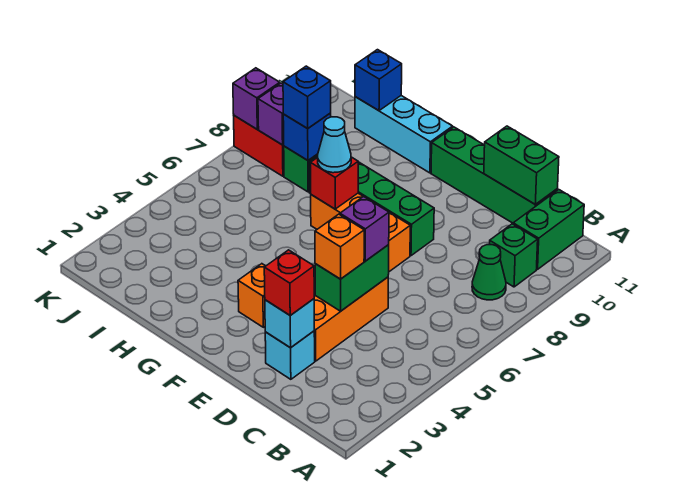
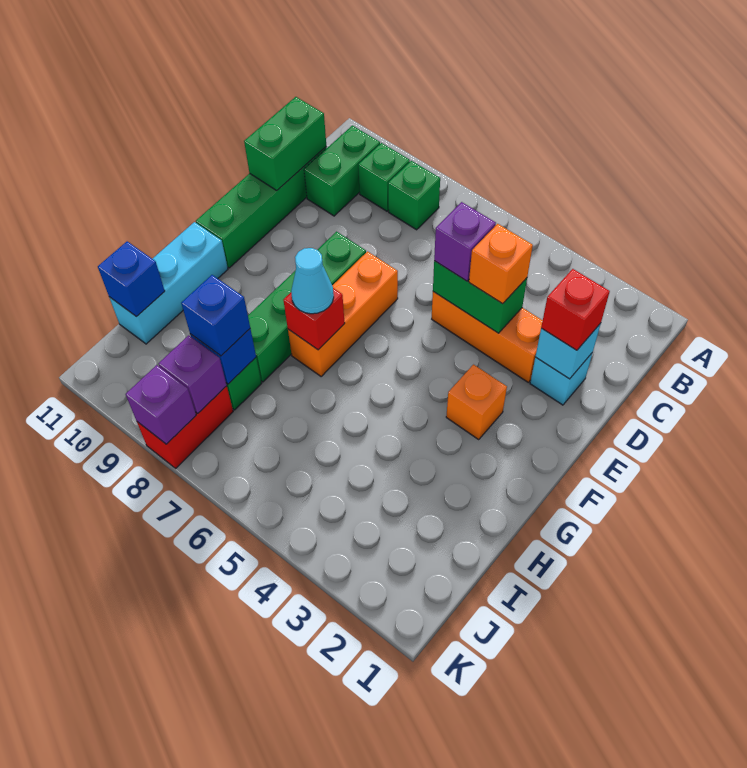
green 1x1 cone [472,245,506,300] -> green 1x1 brick [388,161,440,230]
green 1x2 brick [513,190,584,269] -> green 1x2 brick turned to [304,126,380,216]

